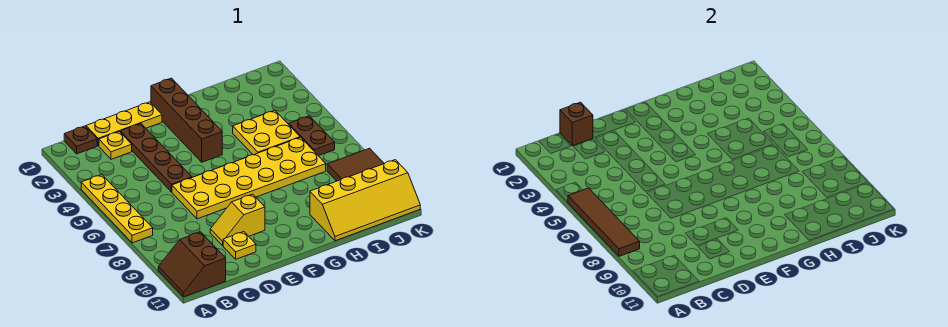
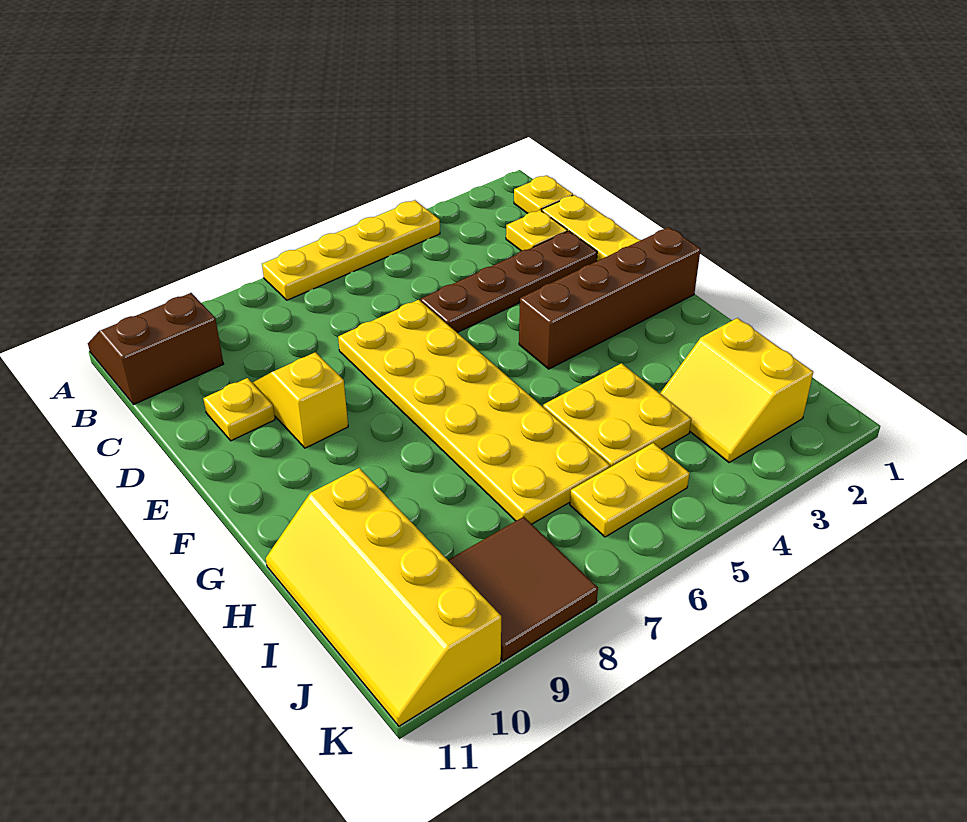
brown 1x4 tile [568,188,640,256] -> none
brown 1x1 plate [64,126,97,154] -> yellow 1x1 plate [514,175,573,213]
brown 1x1 brick [560,102,593,146] -> none
none -> yellow 2x2 slope [660,318,813,463]
brown 1x2 plate [289,116,335,156] -> yellow 1x2 plate [570,443,690,537]

